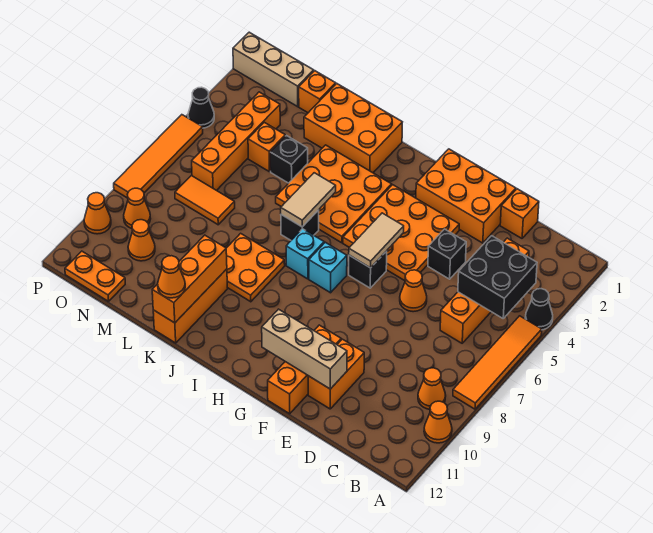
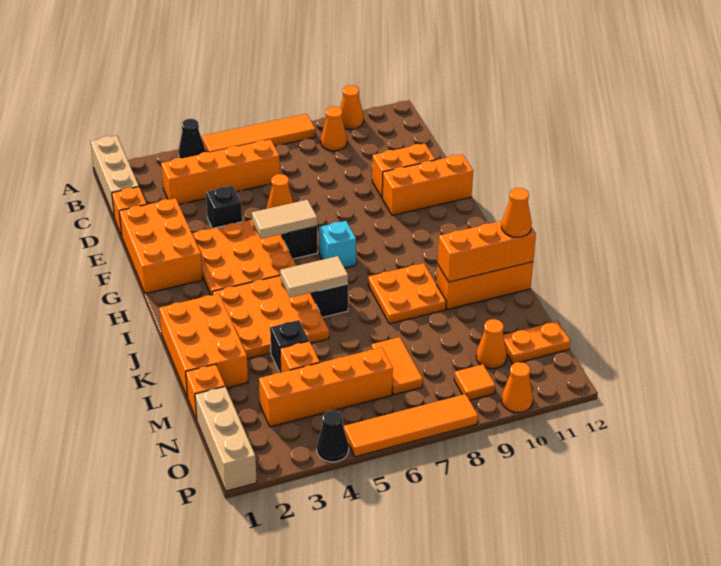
black 2x2 brick [458,236,537,318] -> none
tan 1x3 brick [262,309,347,389] -> tan 1x3 brick moved to [90,136,139,217]
cyan 1x1 brick [286,229,324,279] -> none
orange 1x2 plate [65,251,125,301] -> orange 1x2 plate turned to [503,321,570,364]
orange 1x1 cone [124,188,151,228] -> orange 1x1 tile [454,364,495,400]

